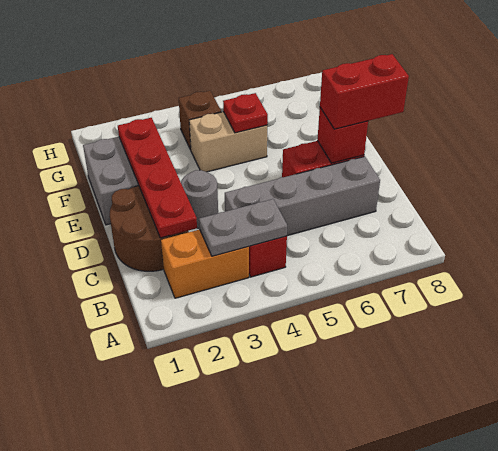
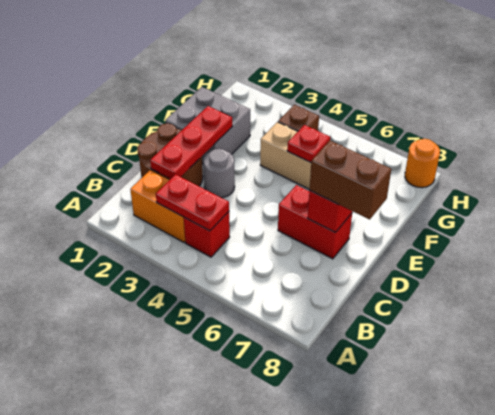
grey 1x2 plate [199,199,287,256] -> red 1x2 plate [156,174,229,231]
red 1x4 plate [118,118,197,238] -> red 1x3 plate [150,106,232,179]
grey 1x4 brick [225,156,380,236] -> none
red 1x2 brick [320,54,409,129] -> brown 1x2 brick [309,141,391,220]
none -> orange 1x1 round brick [405,139,440,188]

